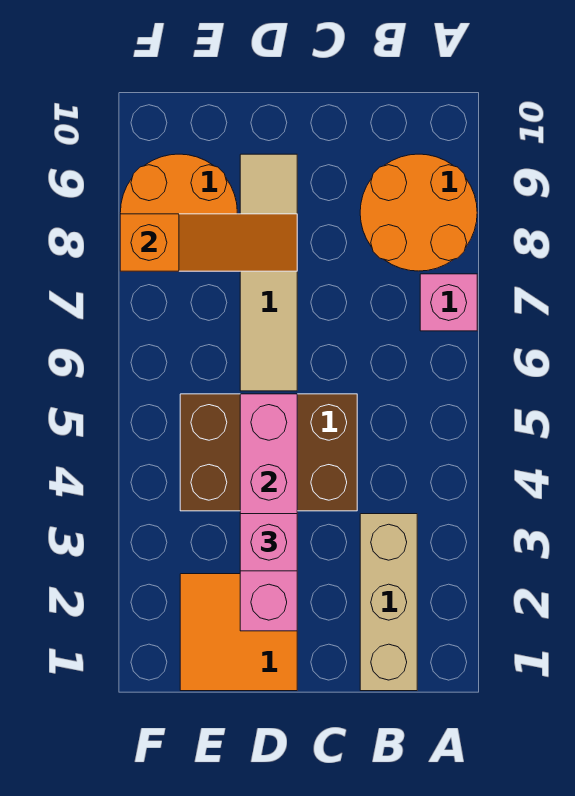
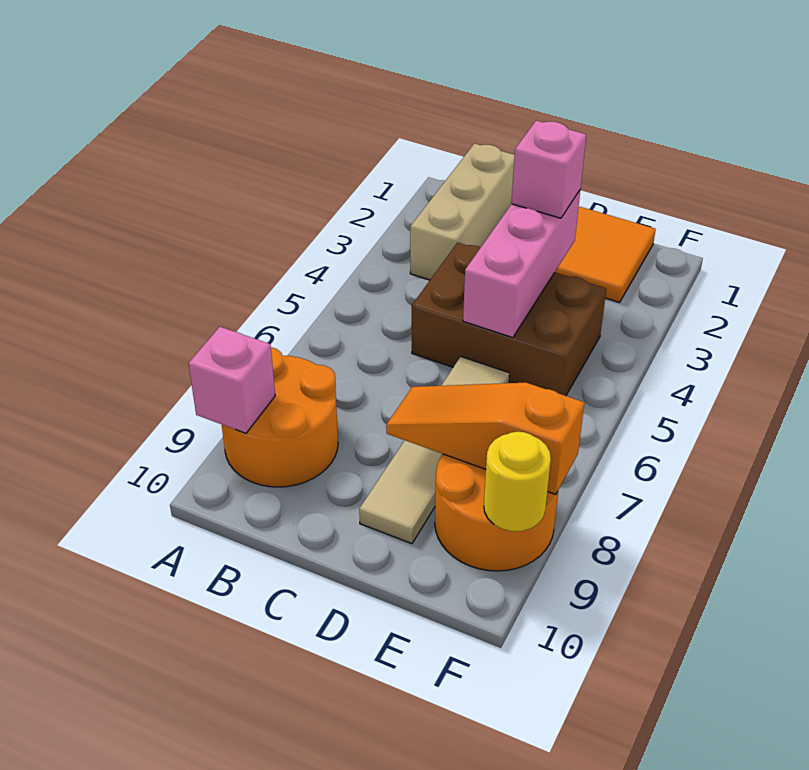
pink 1x1 brick [420,274,477,331] -> pink 1x1 brick moved to [188,327,275,433]
pink 1x4 brick [240,394,297,631] -> pink 1x3 brick [463,191,580,338]
none -> yellow 1x1 round brick [484,432,551,531]

